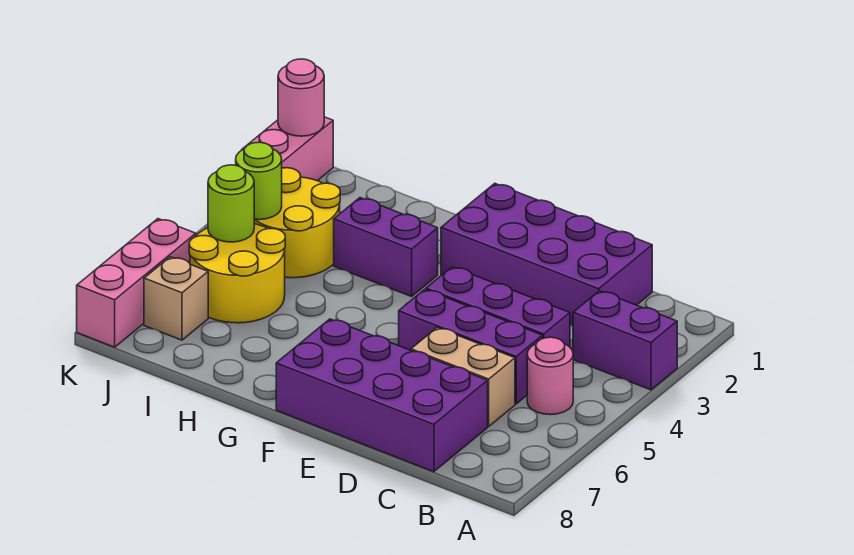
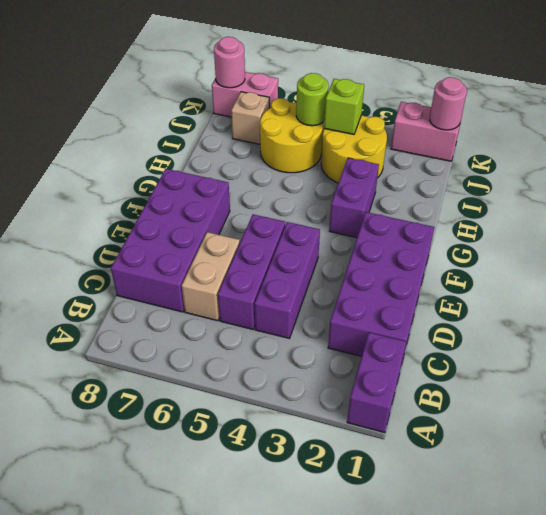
purple 1x2 brick [573,291,677,390] -> purple 1x2 brick moved to [347,333,406,433]
pink 1x1 round brick [527,337,573,415] -> pink 1x1 round brick moved to [214,37,245,88]
lime 1x1 round brick [236,142,282,220] -> lime 1x1 brick [324,79,364,134]
pink 1x3 brick [77,219,196,347] -> pink 1x2 brick [212,72,278,117]

